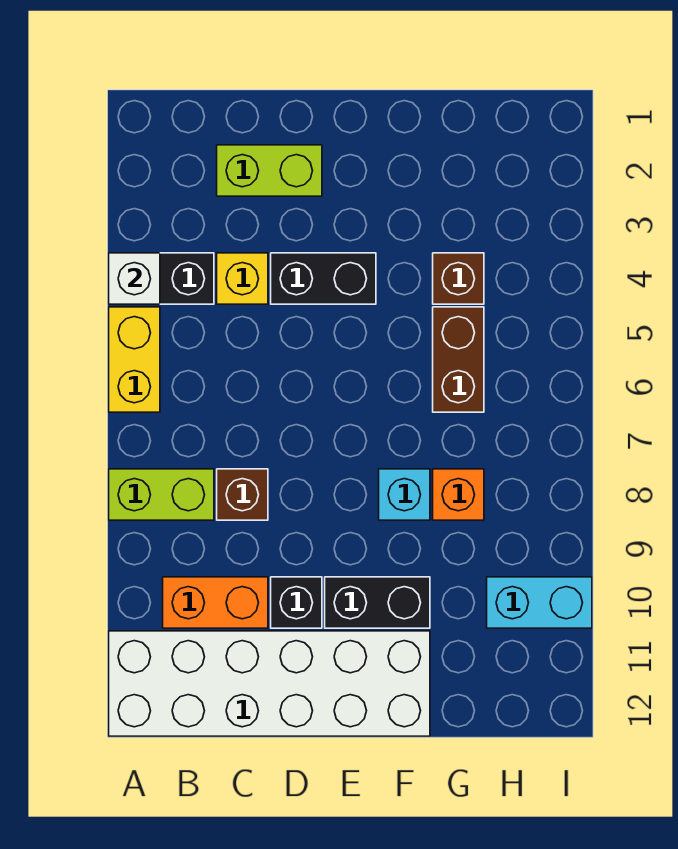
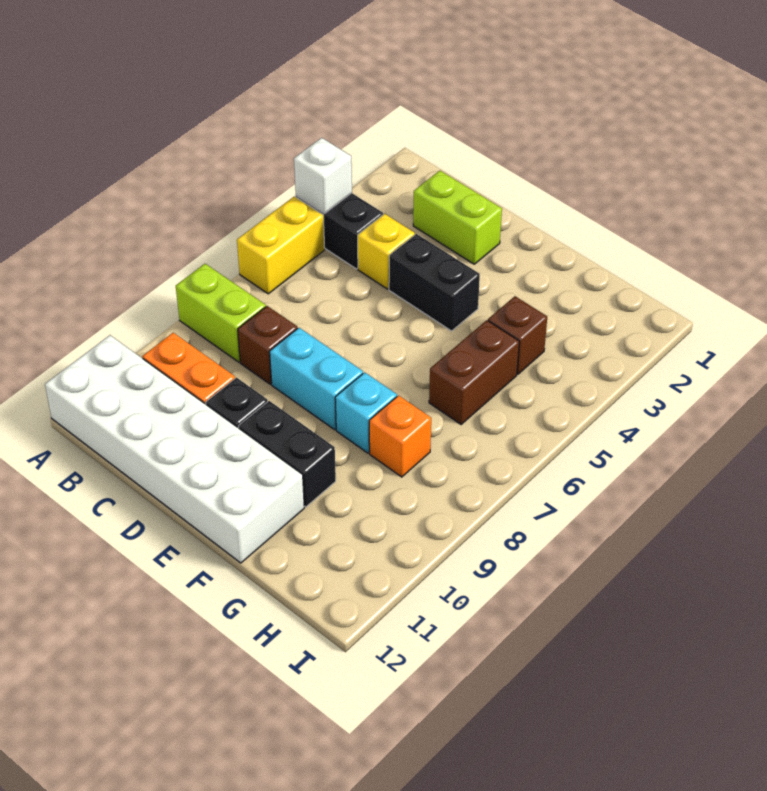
cyan 1x2 brick [487,577,592,628] -> cyan 1x2 brick moved to [270,328,363,430]

